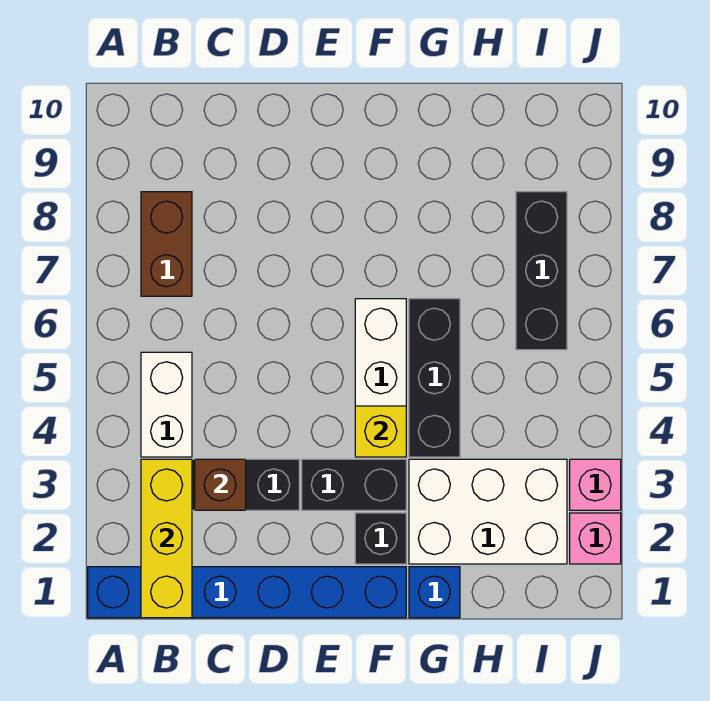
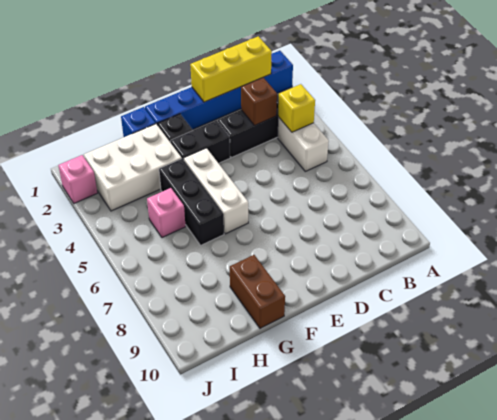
yellow 1x3 brick [141,459,192,618] -> yellow 1x3 brick turned to [190,36,272,102]
brown 1x2 brick [141,192,192,296] -> brown 1x2 brick moved to [230,255,285,328]
yellow 1x1 brick [355,406,406,457] -> yellow 1x1 brick moved to [278,84,315,132]
black 1x3 brick [516,192,567,350] -> none
pink 1x1 brick [570,459,621,510] -> pink 1x1 brick moved to [147,188,186,238]

